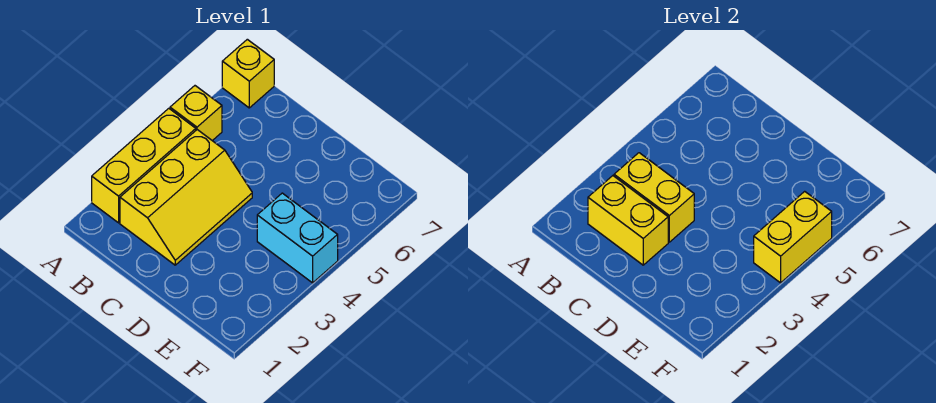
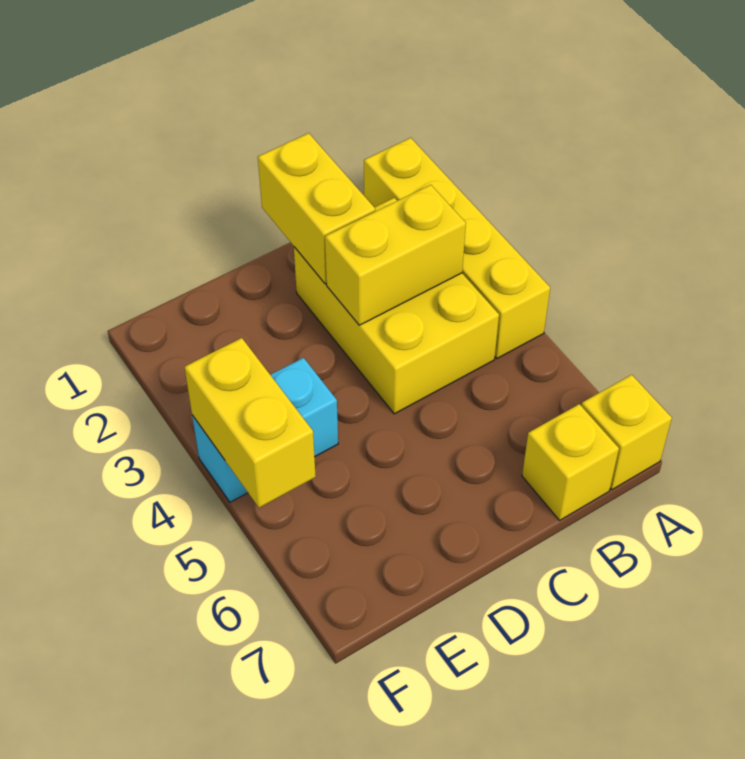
yellow 1x3 brick [92,108,196,223] -> yellow 1x4 brick [364,138,550,358]
yellow 1x1 brick [170,86,222,141] -> yellow 1x1 brick moved to [522,404,619,520]
yellow 2x3 slope [120,130,252,265] -> yellow 2x3 brick [294,198,499,414]
yellow 1x2 brick [588,176,668,265] -> yellow 1x2 brick turned to [258,133,375,284]

